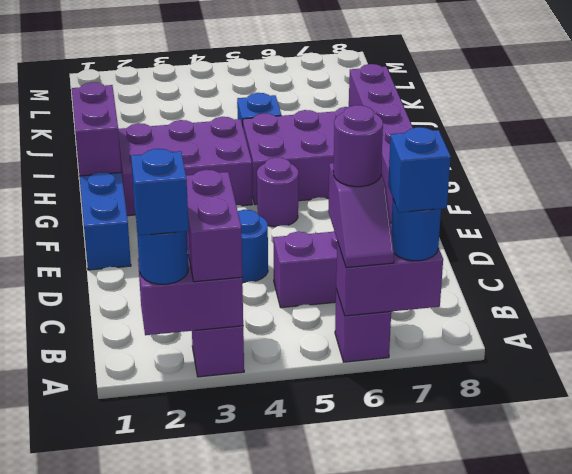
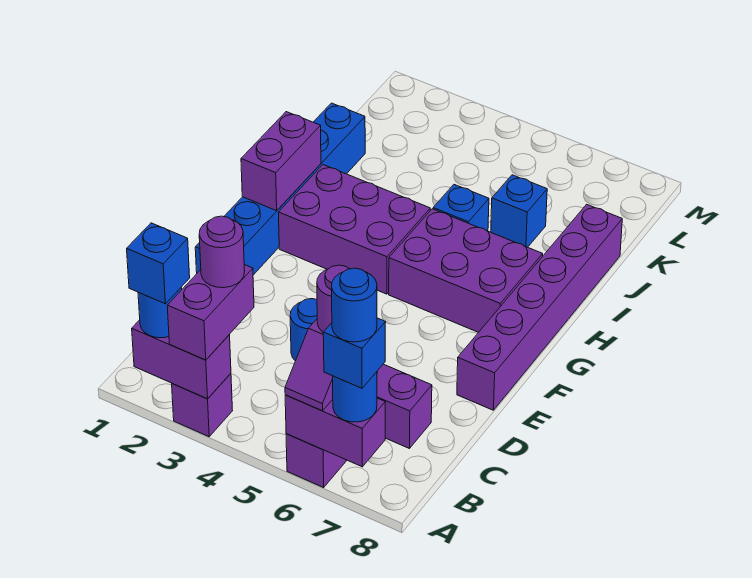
none -> blue 1x1 round brick [332,268,377,342]
purple 1x1 round brick [257,158,298,227] -> purple 1x1 round brick moved to [199,216,245,288]
none -> blue 1x1 brick [491,175,547,247]

